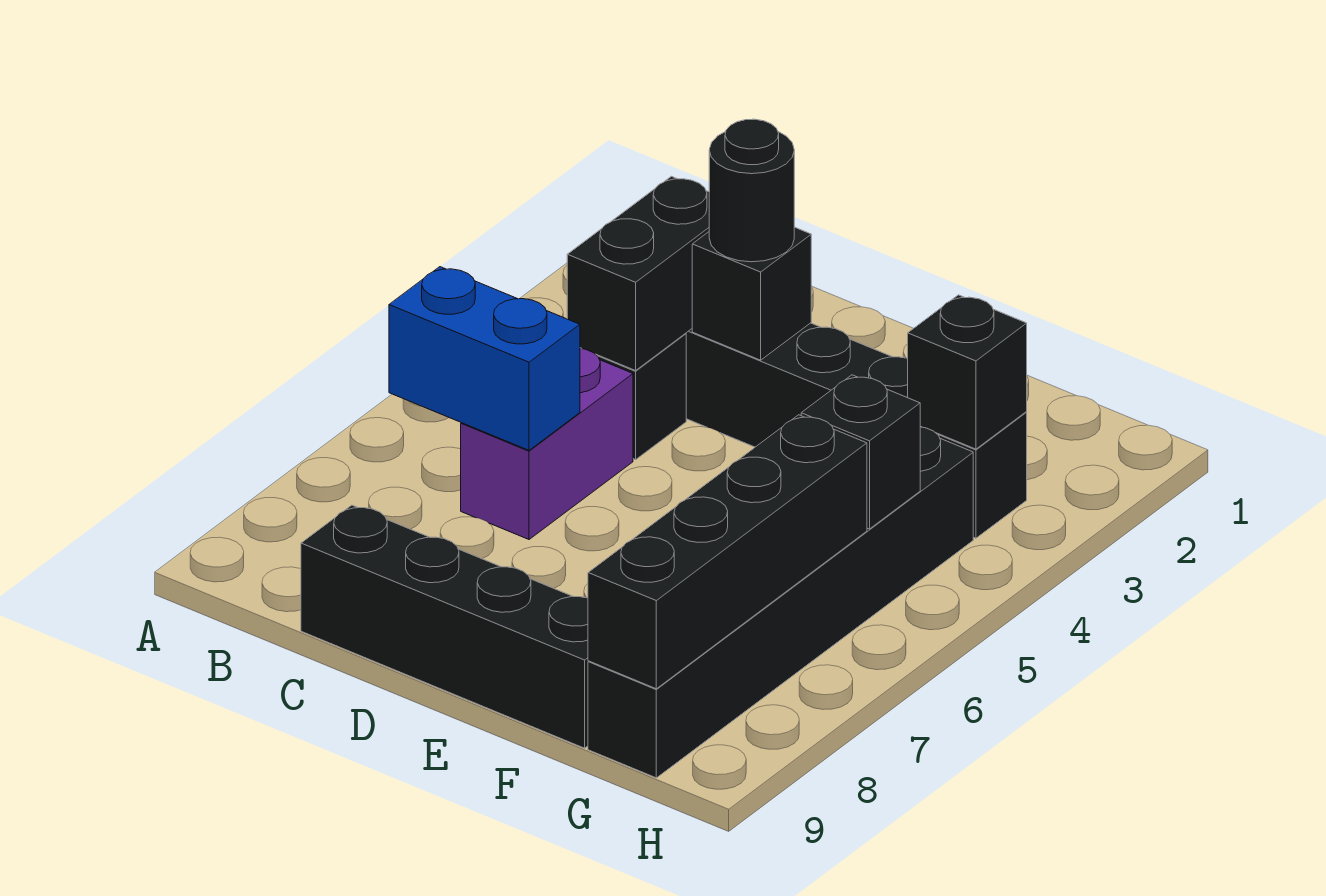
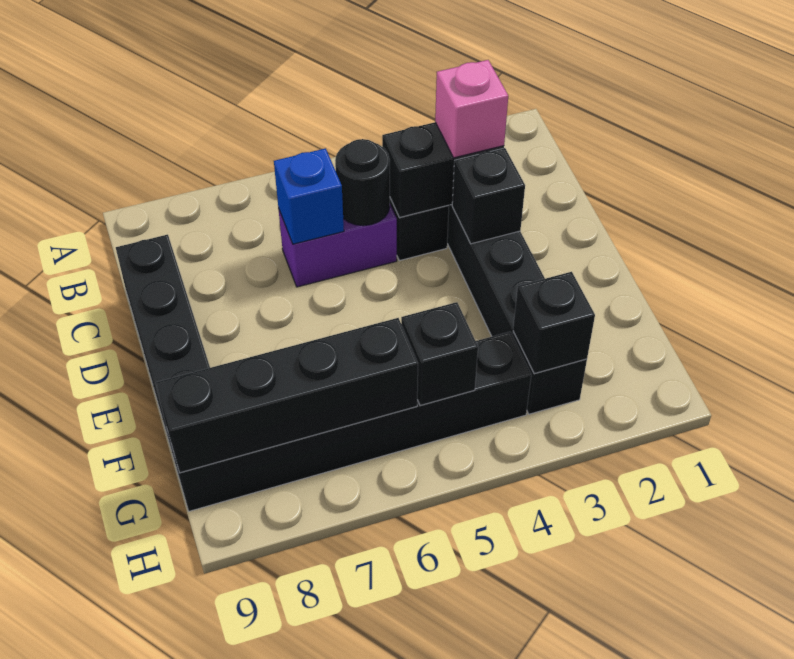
blue 1x2 brick [389,267,580,450] -> blue 1x1 brick [274,148,344,244]
none -> pink 1x1 brick [435,60,508,158]
black 1x1 round brick [709,119,794,262] -> black 1x1 round brick moved to [335,139,390,226]

